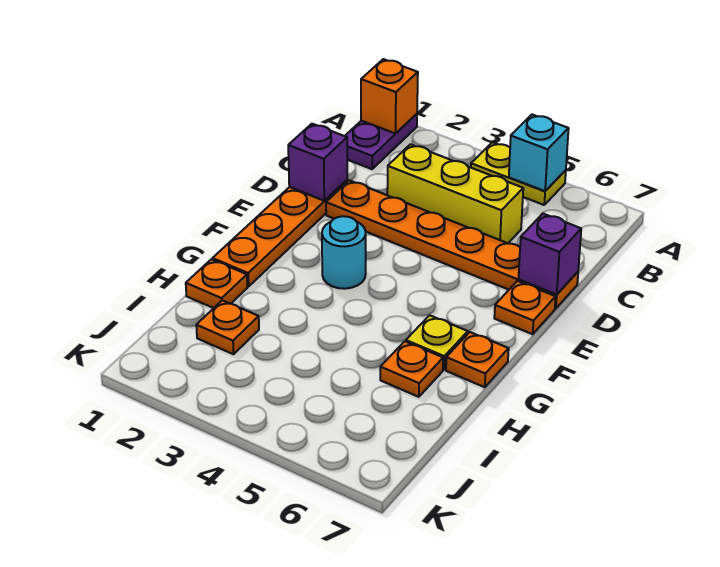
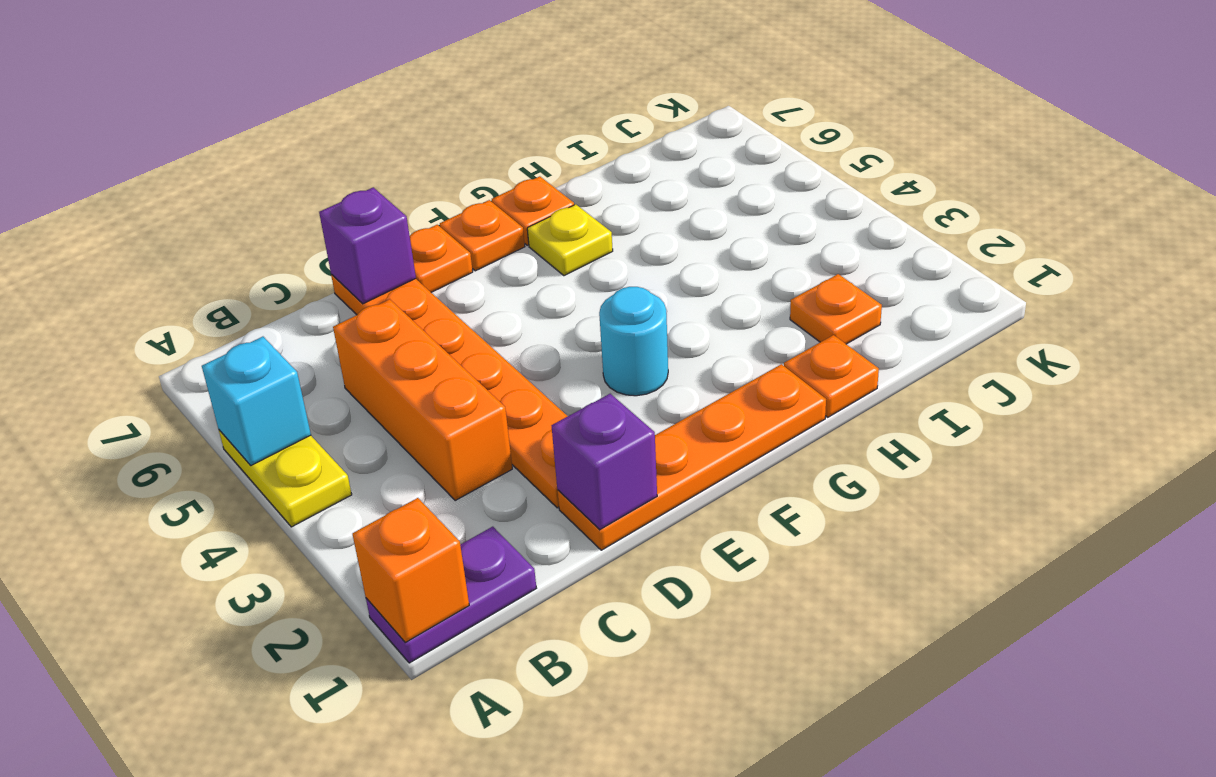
yellow 1x3 brick [387,144,523,243] -> orange 1x3 brick [333,299,512,501]
orange 1x1 plate [380,341,443,397] -> orange 1x1 plate moved to [440,200,525,271]

